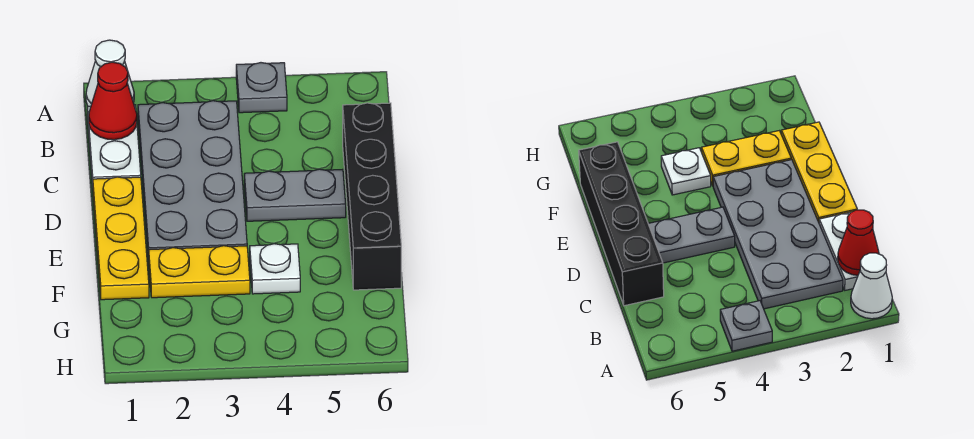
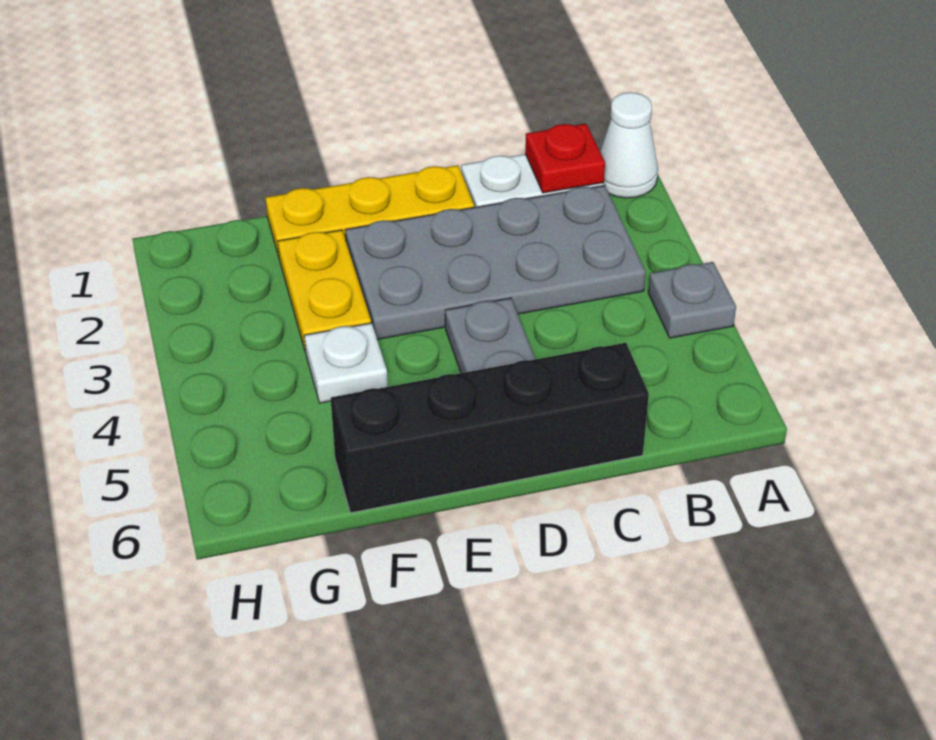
red 1x1 cone [89,62,137,140] -> red 1x1 plate [525,124,605,193]

